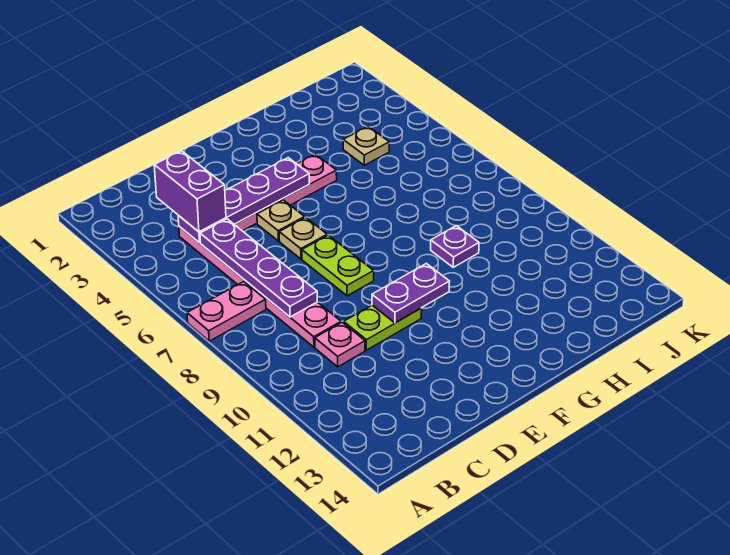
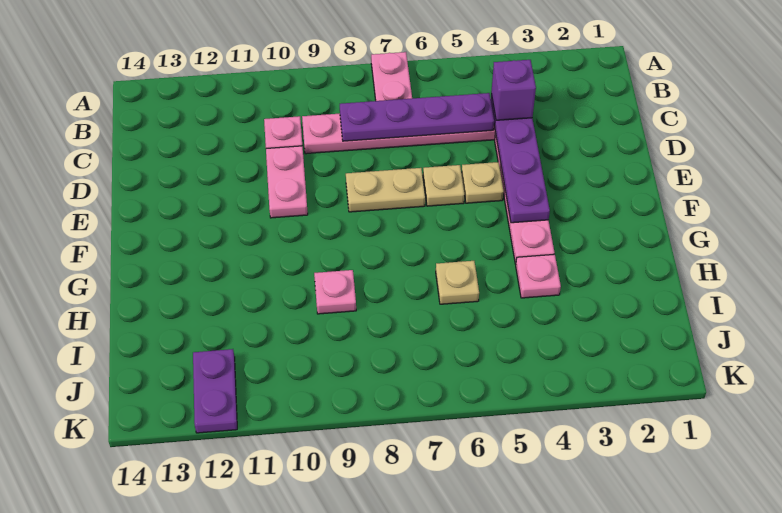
purple 1x2 brick [154,151,226,232] -> purple 1x1 brick [491,60,536,120]
lime 1x2 plate [344,305,422,350] -> pink 1x2 plate [266,146,308,218]
lime 1x2 plate [302,235,374,296] -> tan 1x2 plate [346,168,425,212]
purple 1x2 plate [372,263,450,323] -> purple 1x2 plate moved to [193,349,237,433]
none -> pink 1x1 plate [516,254,561,298]
purple 1x1 plate [431,226,479,267] -> pink 1x1 plate [314,270,356,314]
tan 1x1 plate [343,126,389,165] -> tan 1x1 plate moved to [436,261,479,304]

